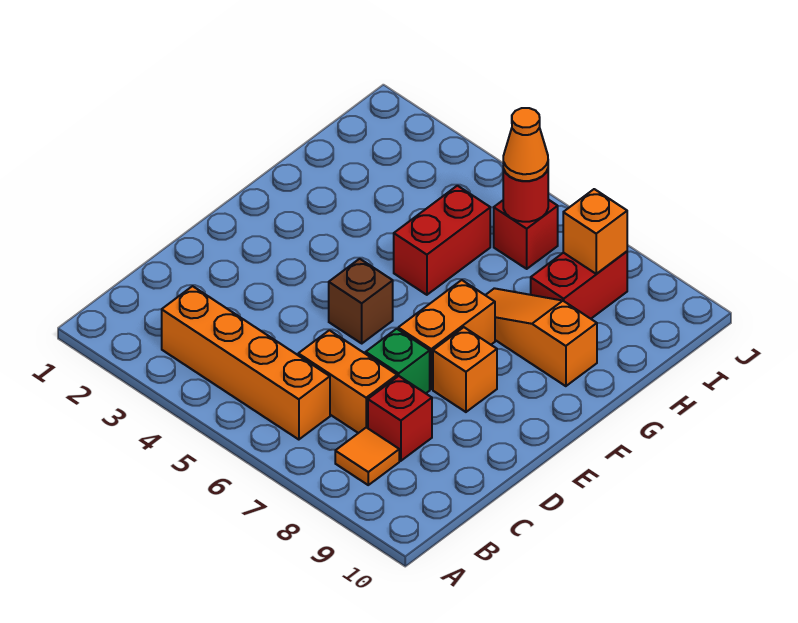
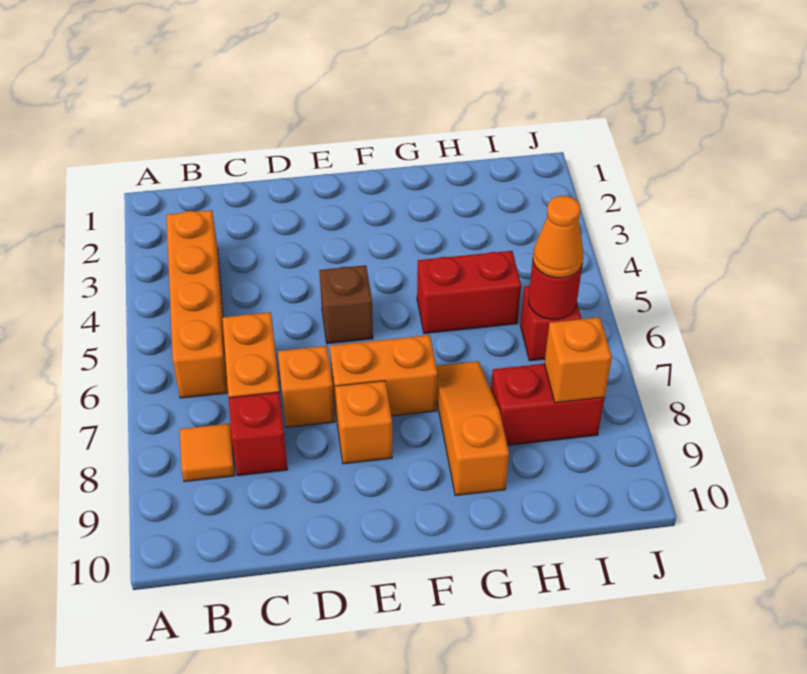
green 1x1 brick [366,329,430,393] -> orange 1x1 brick [278,346,335,427]

